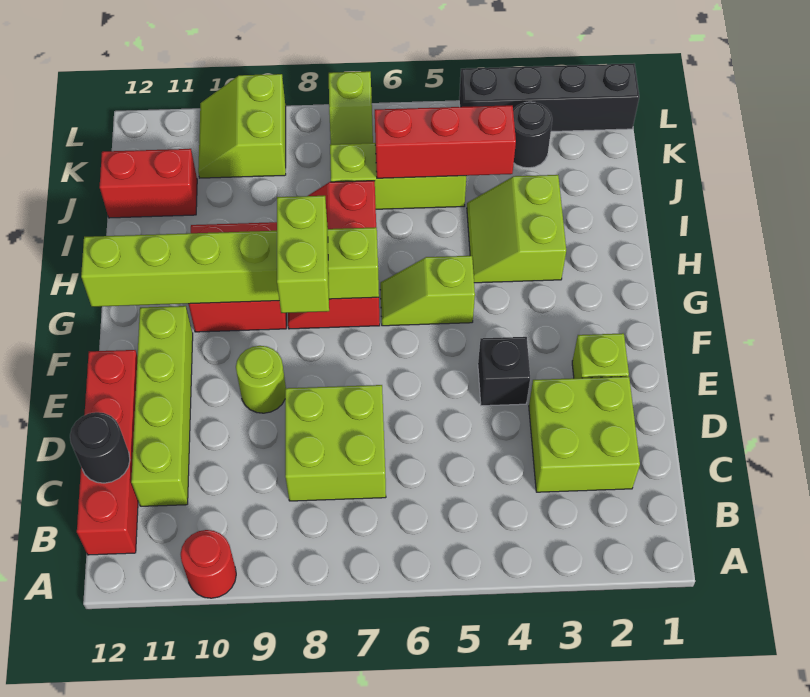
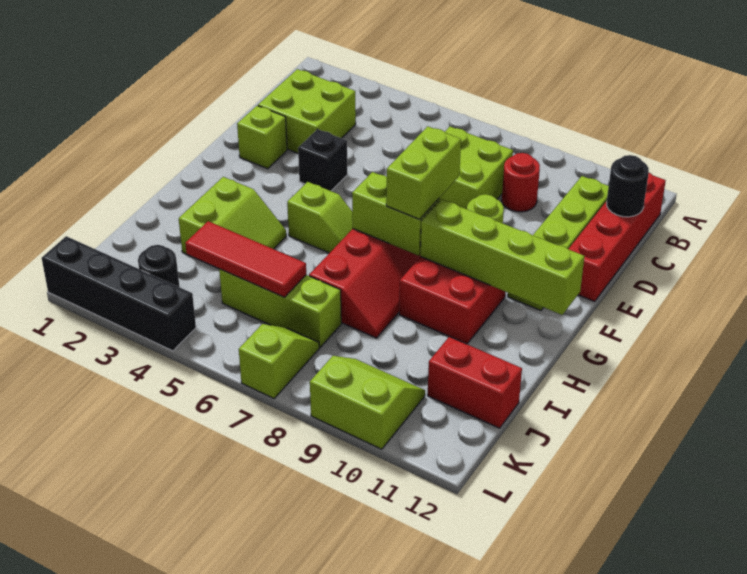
red 1x1 round brick [181,530,236,598] -> red 1x1 round brick moved to [502,153,540,212]
red 1x3 brick [375,105,516,178] -> red 1x3 tile [185,221,306,297]
lime 2x2 slope [198,74,286,178] -> lime 2x2 slope turned to [310,356,425,449]

